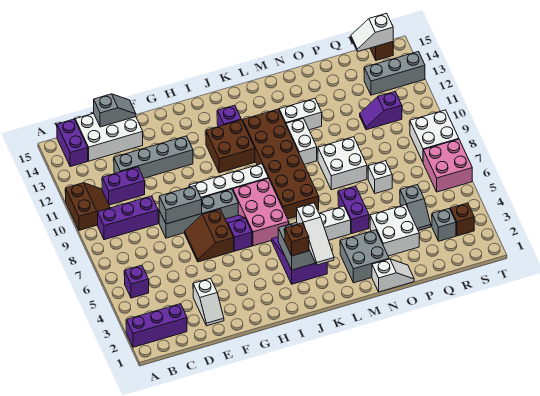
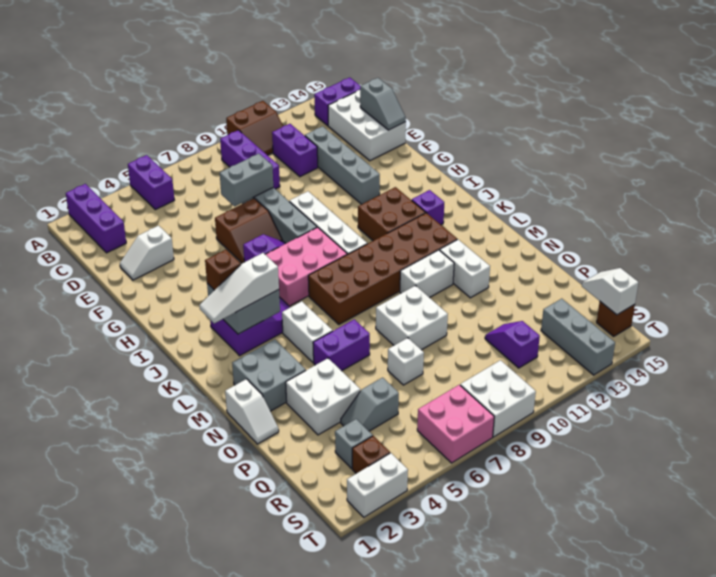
purple 1x1 brick [125,265,149,298] -> purple 1x2 brick [128,155,174,210]
grey 1x2 brick [159,186,202,224] -> grey 1x2 brick turned to [220,154,273,207]
brown 2x2 slope [185,209,234,262] -> brown 2x2 slope turned to [215,198,283,263]
none -> white 1x2 brick [347,453,408,517]

